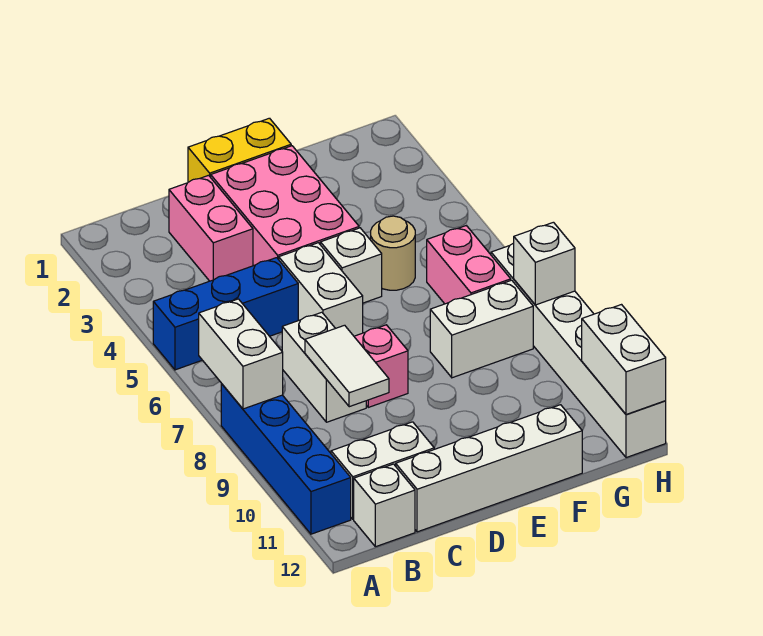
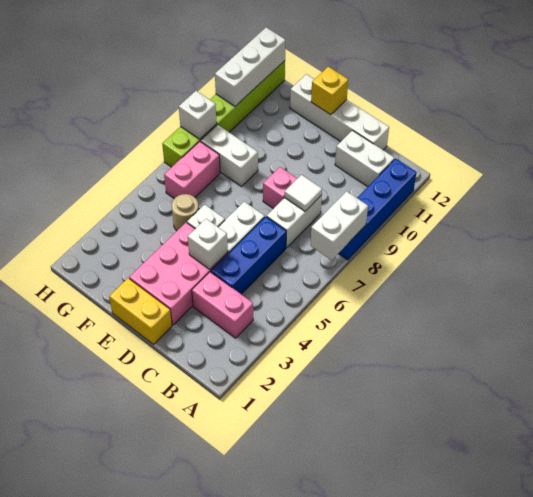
blue 1x3 brick [153,258,298,370] -> blue 1x3 brick turned to [211,217,286,294]
white 1x1 brick [354,464,415,547] -> white 1x1 brick moved to [188,219,228,269]
pink 1x2 brick [169,175,253,281] -> pink 1x2 brick turned to [192,272,253,338]
white 1x2 tile [305,325,389,407] -> white 1x1 tile [284,175,322,211]
none -> yellow 1x1 brick [311,67,348,115]
white 1x6 brick [491,243,666,458] -> lime 1x6 brick [162,61,285,167]
white 1x2 brick [582,305,666,414] -> white 1x3 brick [215,27,285,106]

